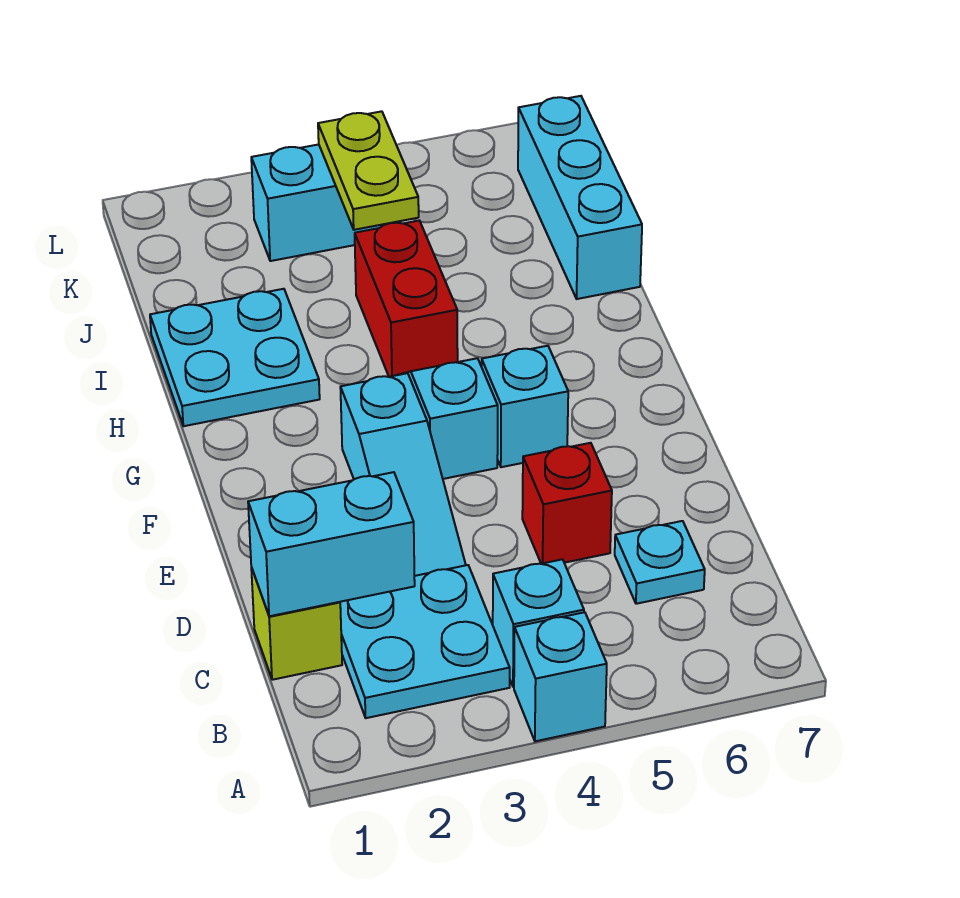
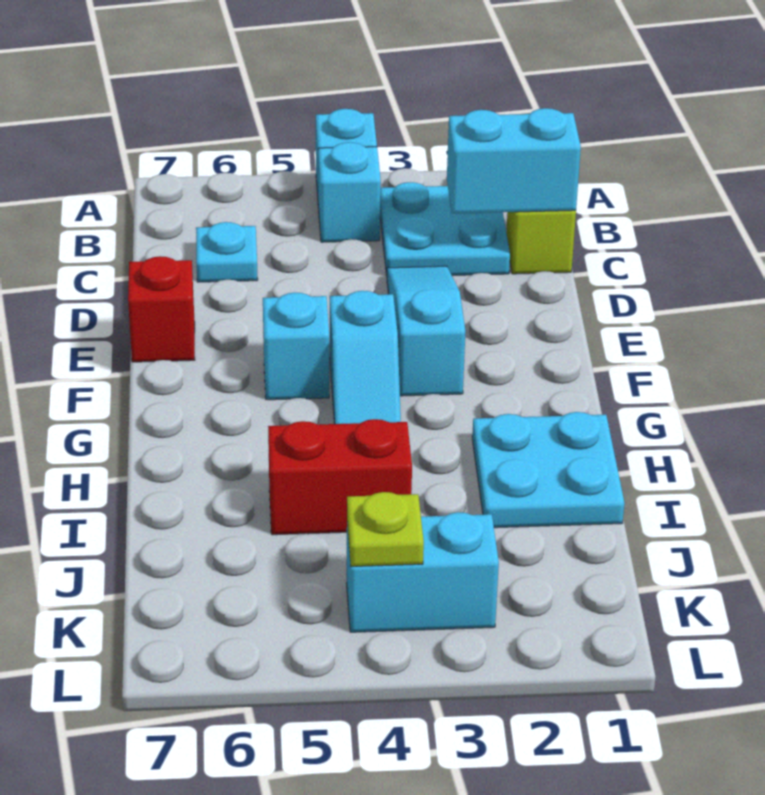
red 1x1 brick [522,443,612,564] -> red 1x1 brick moved to [128,256,195,362]
red 1x2 brick [355,221,458,377] -> red 1x2 brick turned to [268,419,412,535]
cyan 1x3 brick [518,96,642,299] -> none
lime 1x2 plate [318,111,419,230] -> lime 1x1 plate [347,492,424,567]

